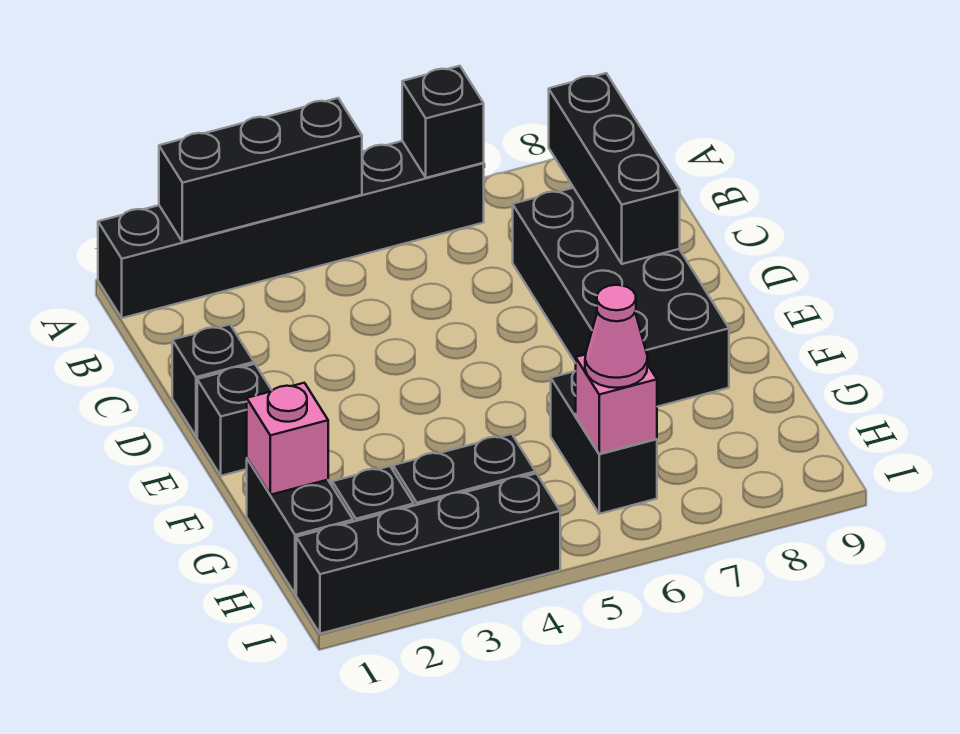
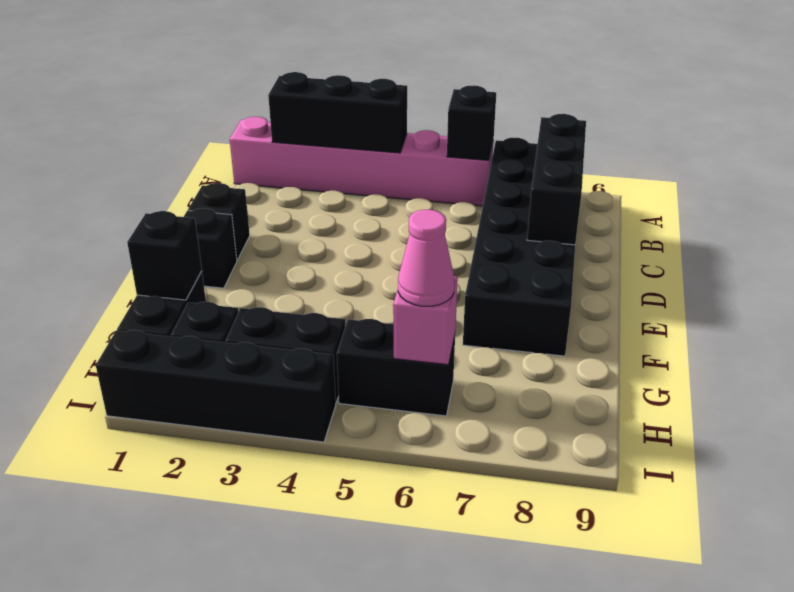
black 1x6 brick [98,141,484,318] -> pink 1x6 brick [230,117,494,206]
black 2x4 brick [513,188,729,407] -> black 2x6 brick [463,138,575,356]
pink 1x1 brick [247,383,328,495] -> black 1x1 brick [127,211,202,300]
black 1x2 brick [551,371,657,514] -> black 1x2 brick turned to [337,319,455,416]

